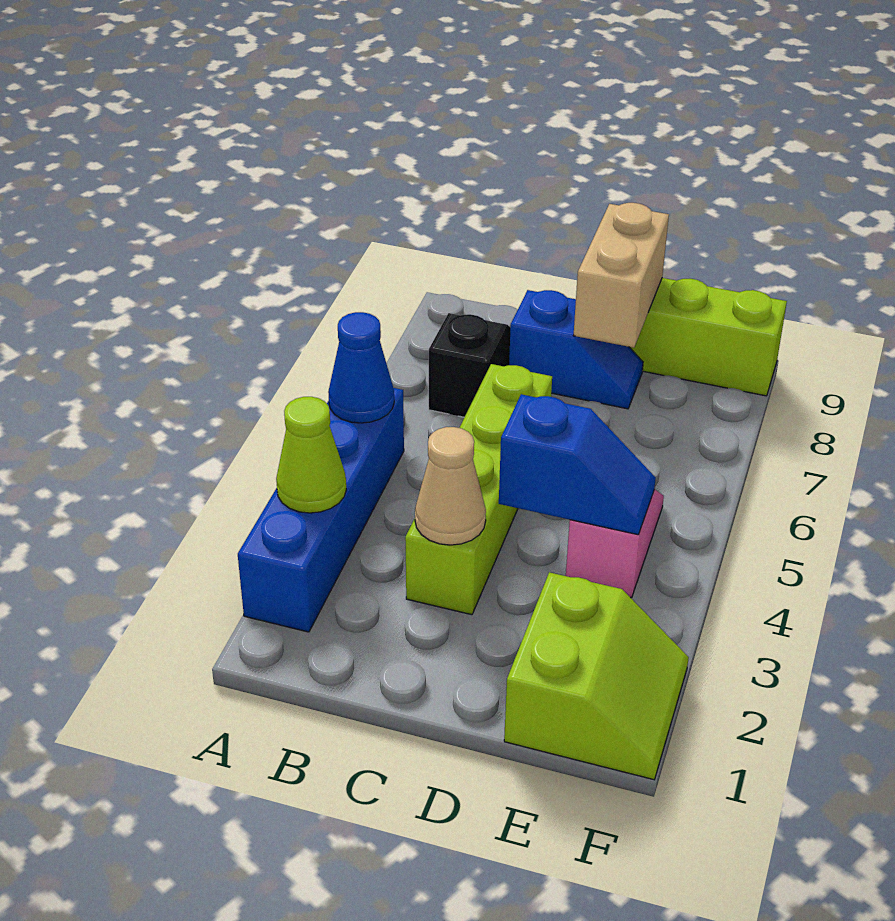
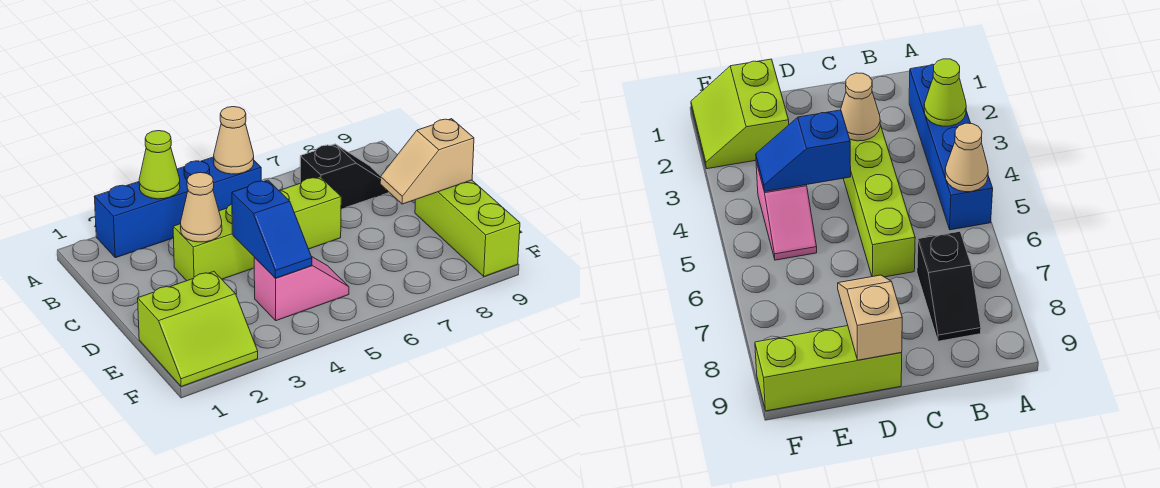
blue 1x1 cone [328,312,394,423] -> tan 1x1 cone [214,107,254,174]
blue 1x2 slope [509,290,643,409] -> none
tan 1x2 brick [573,203,669,348] -> tan 1x2 slope [380,119,474,204]

